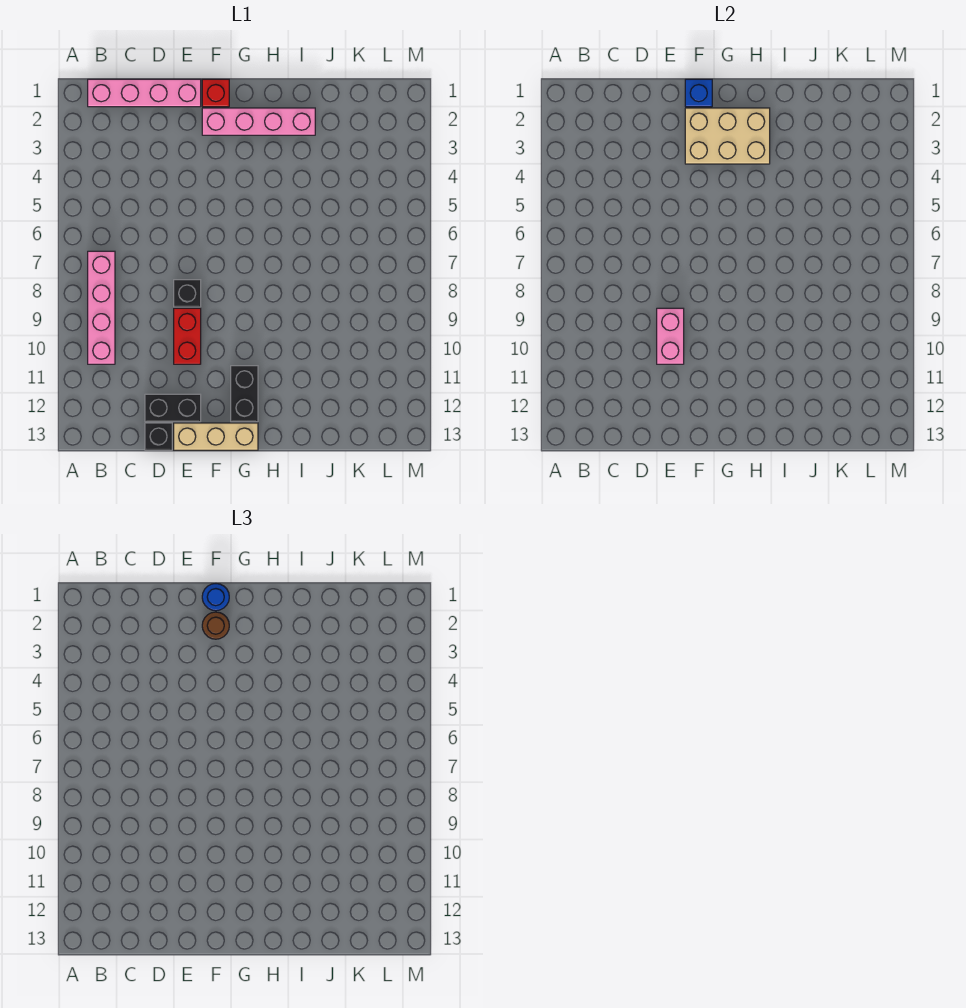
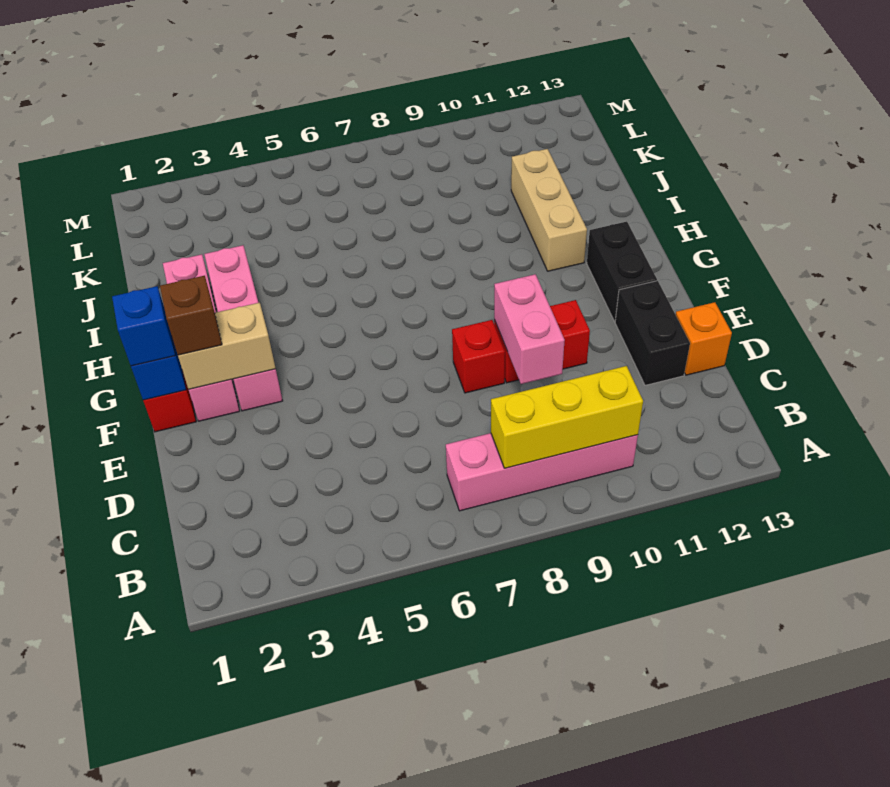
pink 1x4 brick [88,79,201,107] -> pink 1x4 brick moved to [204,245,283,411]
none -> yellow 1x3 brick [491,366,643,468]
black 1x1 brick [145,423,172,450] -> orange 1x1 brick [676,302,732,375]
black 1x1 brick [174,280,201,307] -> red 1x1 brick [452,320,505,393]
pink 1x2 brick [657,308,684,364] -> pink 1x2 brick turned to [494,274,565,384]
tan 1x3 brick [174,423,258,450] -> tan 1x3 brick moved to [511,149,587,271]
blue 1x1 round brick [202,584,229,611] -> blue 1x1 brick [112,286,175,366]
tan 2x3 brick [685,108,770,164] -> tan 1x2 brick [178,303,276,389]
brown 1x1 round brick [202,612,229,639] -> brown 1x1 brick [160,276,222,355]
black 1x2 brick [231,366,258,422] -> black 1x2 brick turned to [587,222,657,322]

